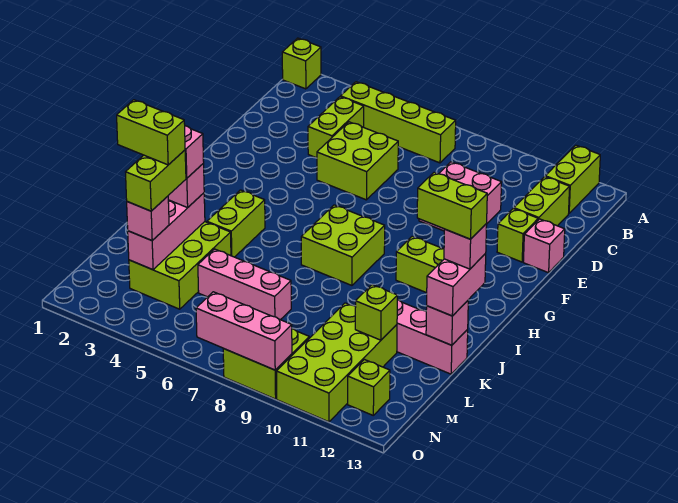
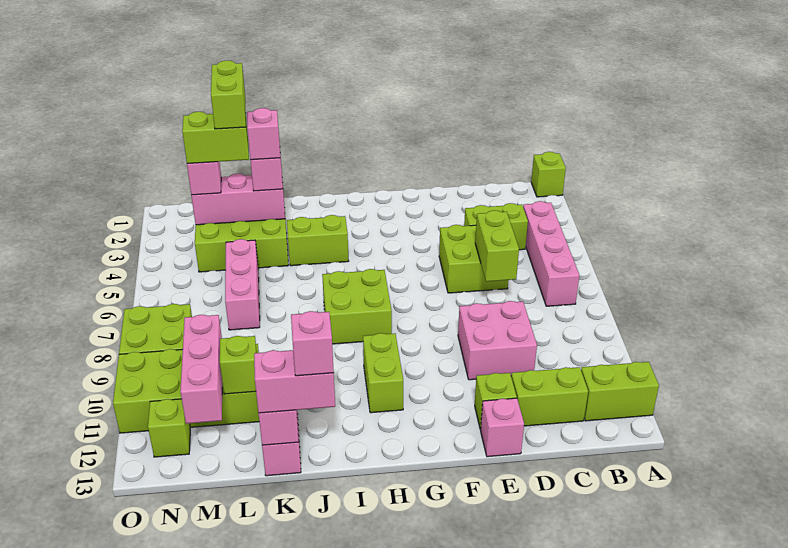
lime 1x4 brick [341,82,456,163] -> pink 1x4 brick [523,201,579,306]
lime 1x2 brick [417,172,487,239] -> lime 1x2 brick moved to [475,210,519,282]
pink 1x3 brick [196,292,292,370] -> pink 1x3 brick moved to [180,315,222,424]

